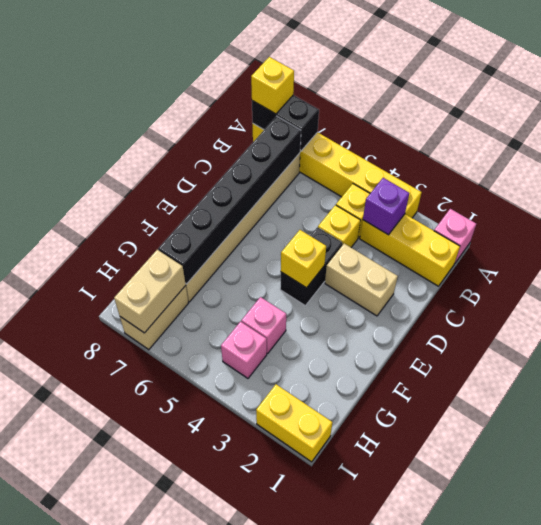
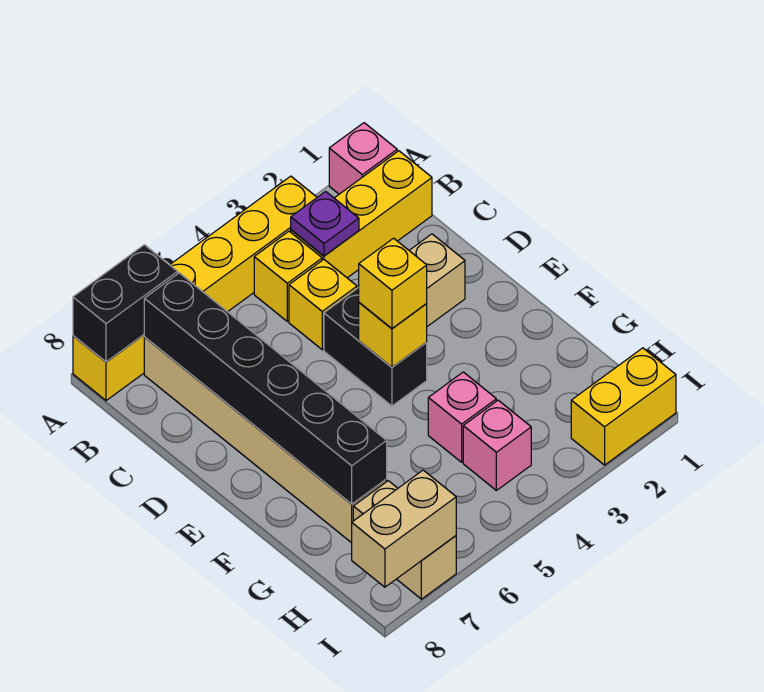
yellow 1x1 brick [251,57,294,114] -> yellow 1x1 brick moved to [359,238,427,328]
purple 1x1 brick [363,178,409,235] -> purple 1x1 plate [291,191,359,256]
tan 1x2 brick [114,250,186,333] -> tan 1x2 brick turned to [352,470,456,587]

